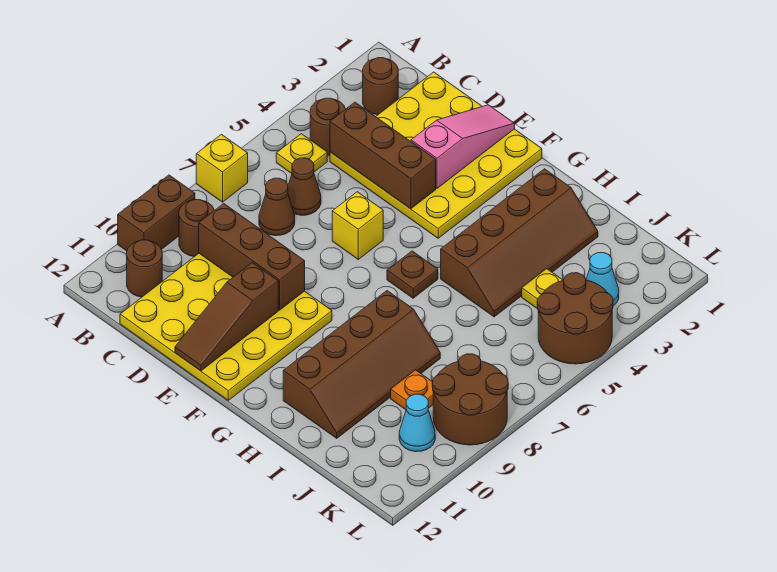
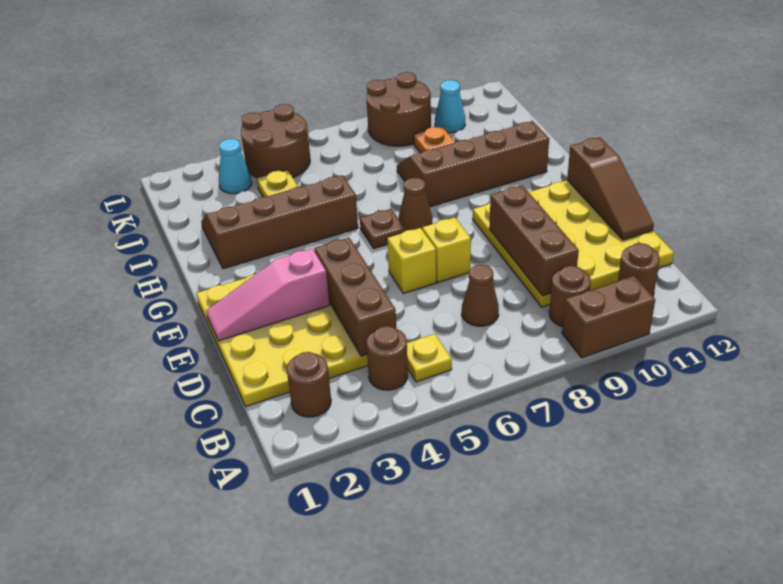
yellow 1x1 brick [196,134,248,202] -> yellow 1x1 brick moved to [422,217,471,282]
brown 1x1 cone [288,158,321,215] -> brown 1x1 cone moved to [399,178,432,231]
brown 1x3 slope [175,263,278,371] -> brown 1x3 slope turned to [567,137,654,240]

